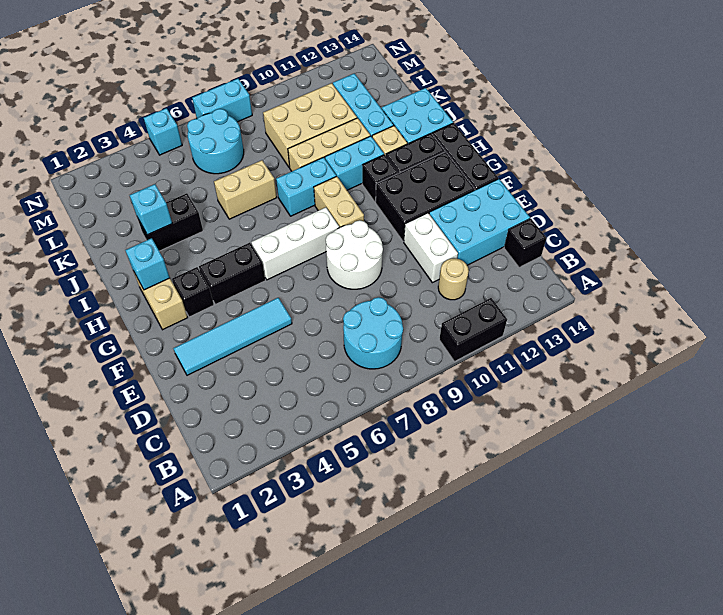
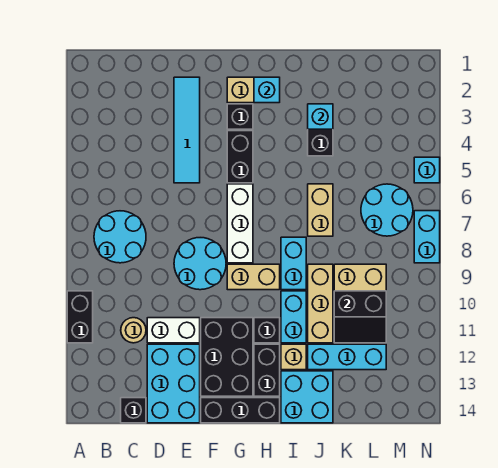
white 2x2 round brick [326,220,383,289] -> cyan 2x2 round brick [174,238,226,290]
none -> black 2x2 slope [334,291,386,343]

